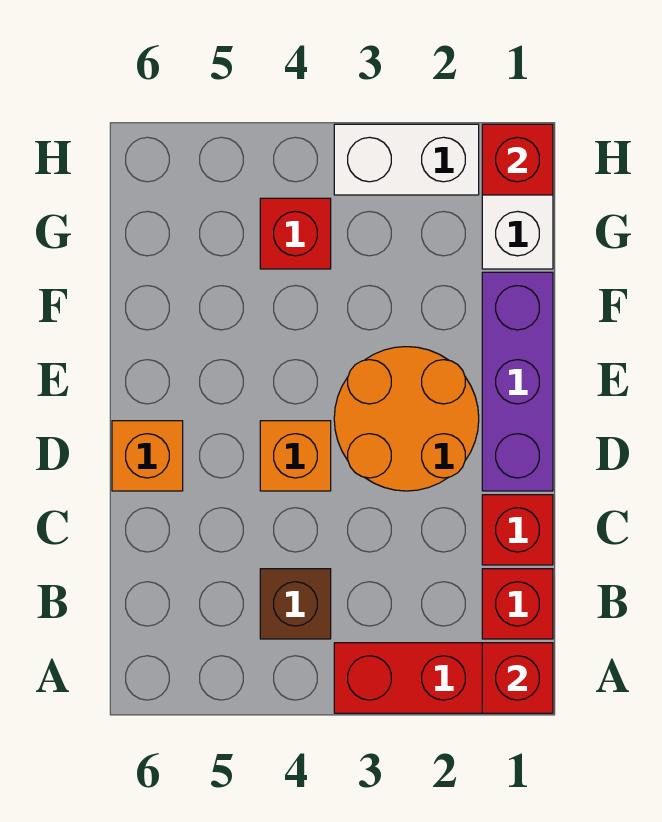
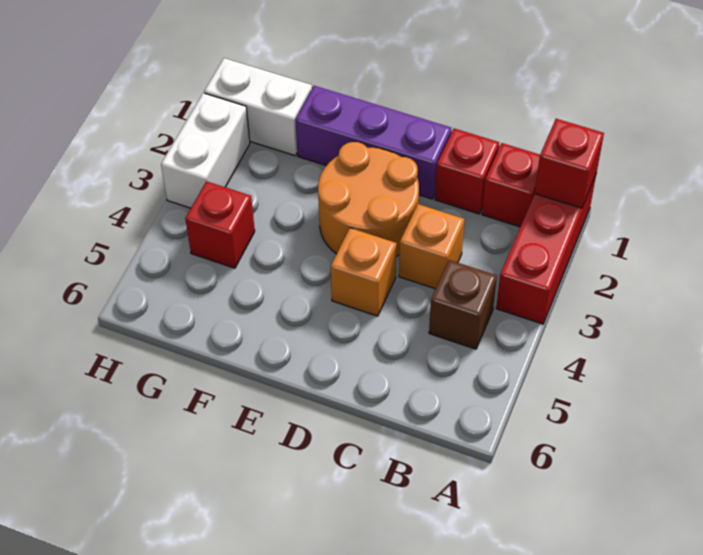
orange 1x1 brick [112,421,183,491] -> orange 1x1 brick moved to [399,204,464,289]
red 1x1 brick [482,124,553,195] -> none

